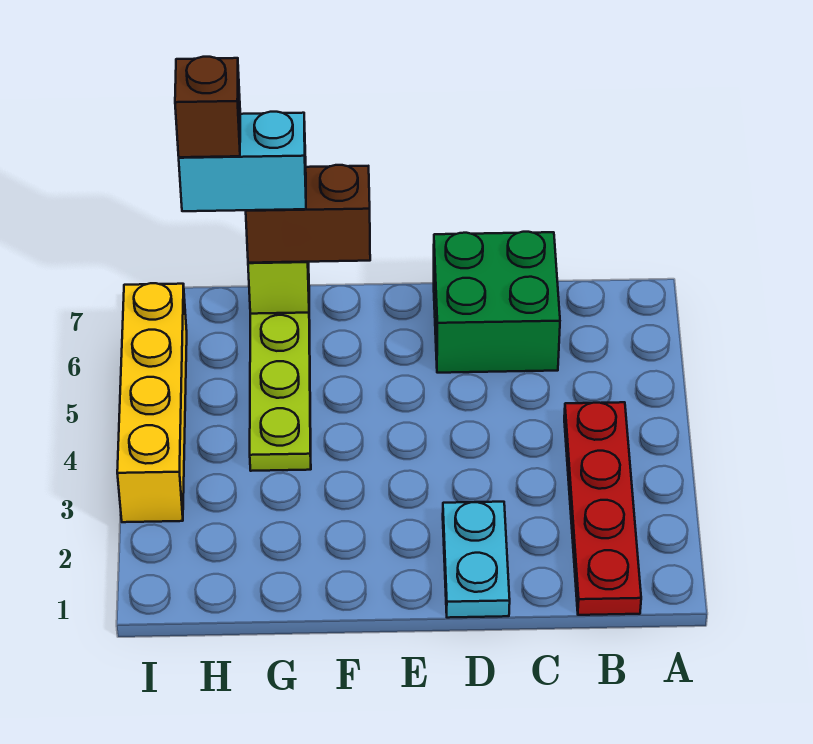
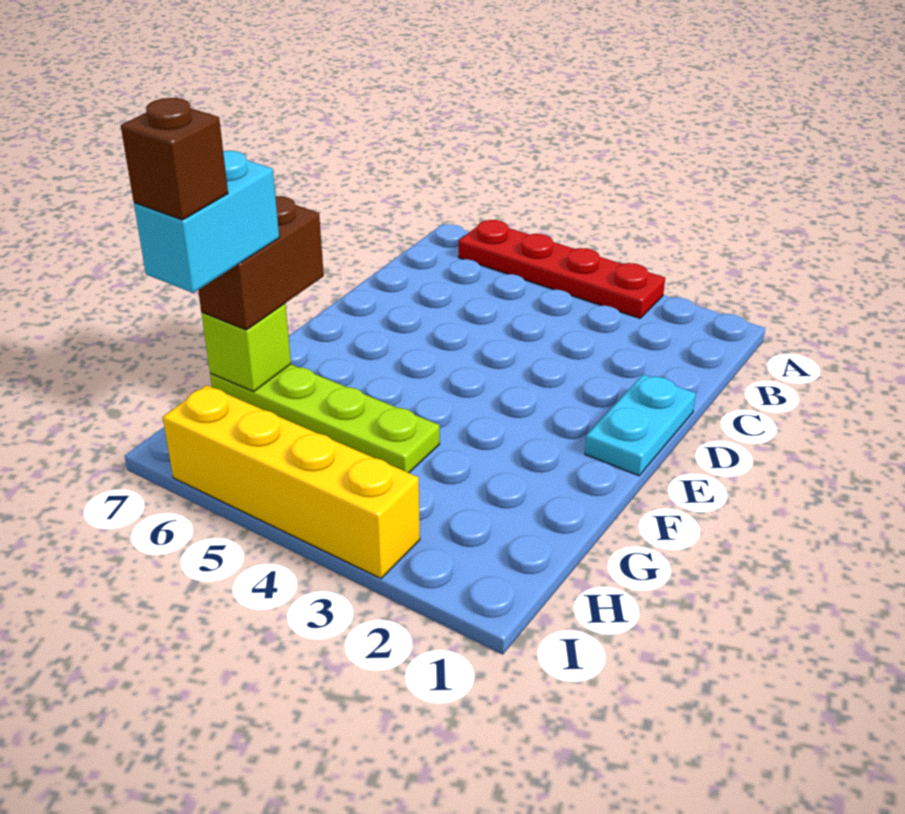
red 1x4 plate [564,402,641,615] -> red 1x4 plate moved to [459,220,665,318]
green 2x2 brick [434,232,560,373] -> none
cyan 1x2 plate [443,502,510,618] -> cyan 1x2 plate turned to [585,374,696,476]

